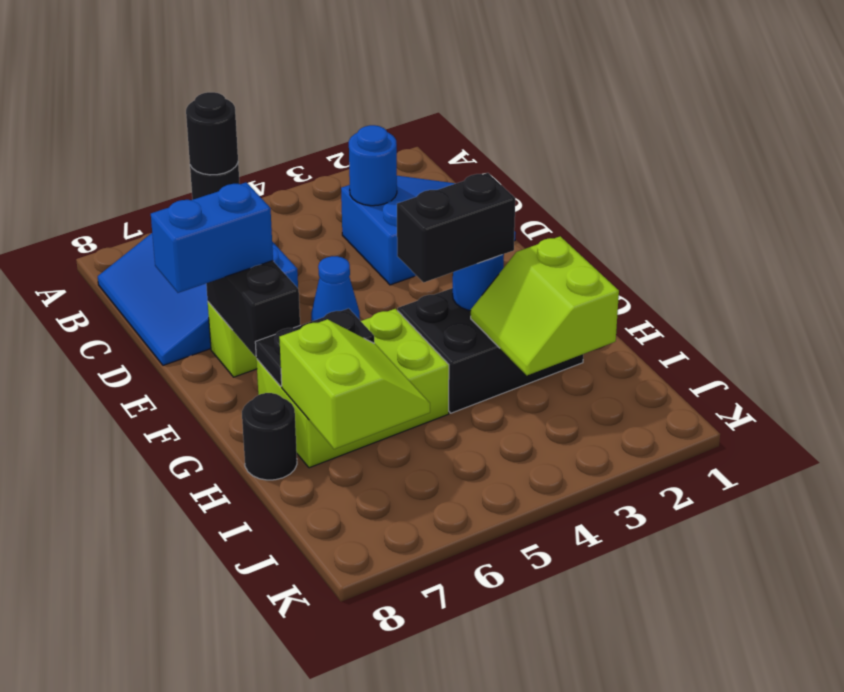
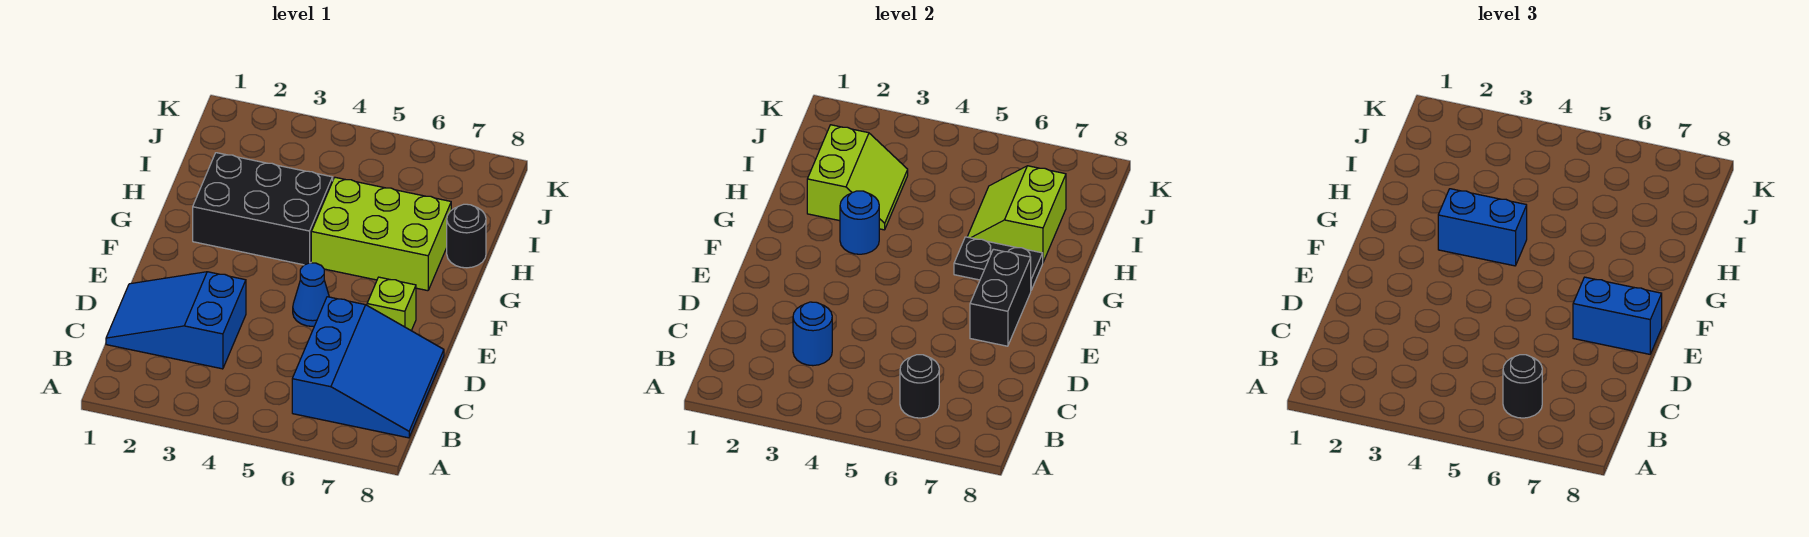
black 1x2 brick [397,173,515,283] -> blue 1x2 brick [1438,189,1527,266]

